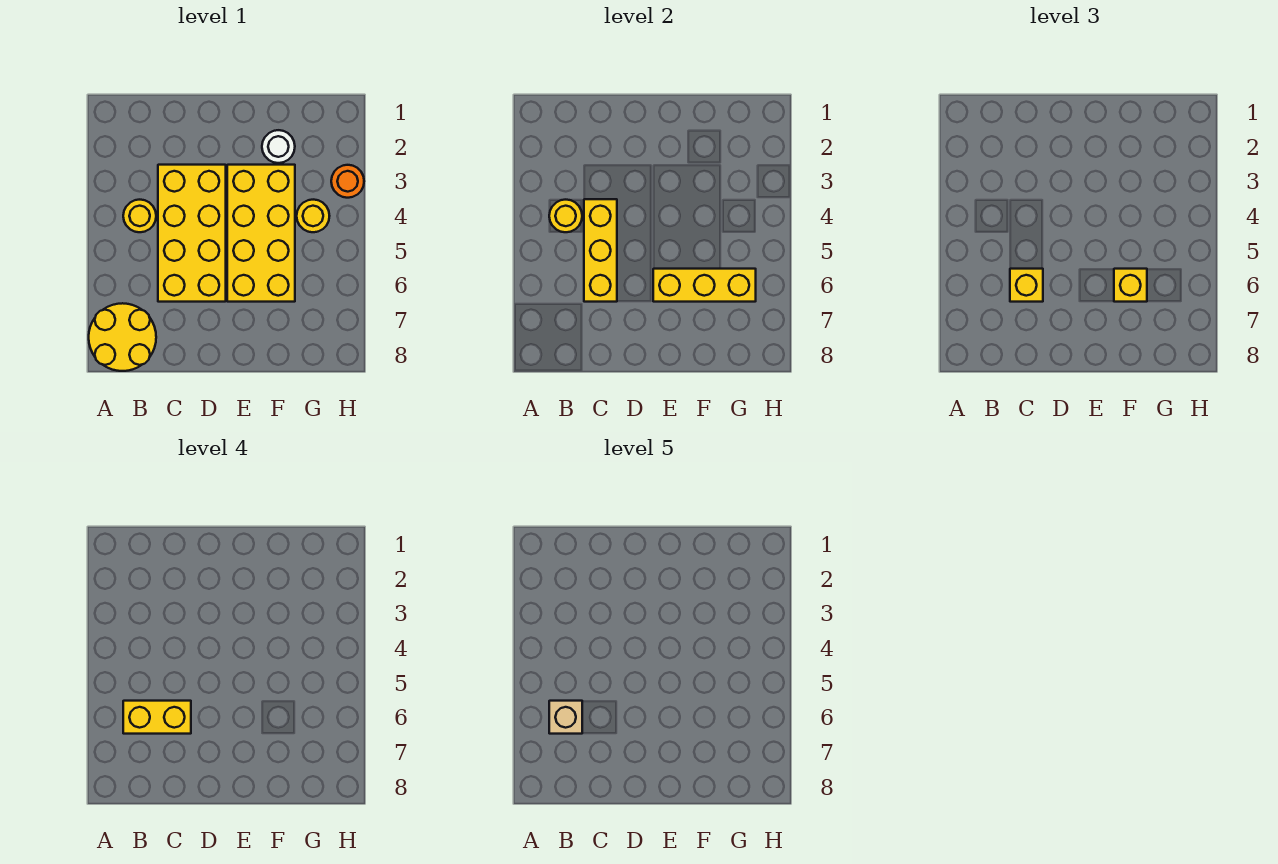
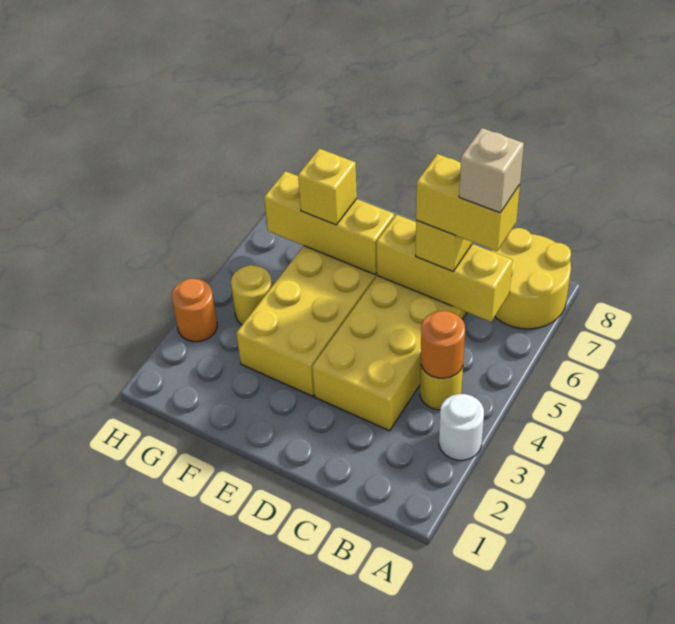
yellow 1x1 round brick [549,200,582,232] -> orange 1x1 round brick [421,311,465,378]
yellow 1x3 brick [584,199,617,302] -> yellow 1x3 brick turned to [377,215,513,322]
white 1x1 round brick [262,130,295,163] -> white 1x1 round brick moved to [439,394,484,460]

